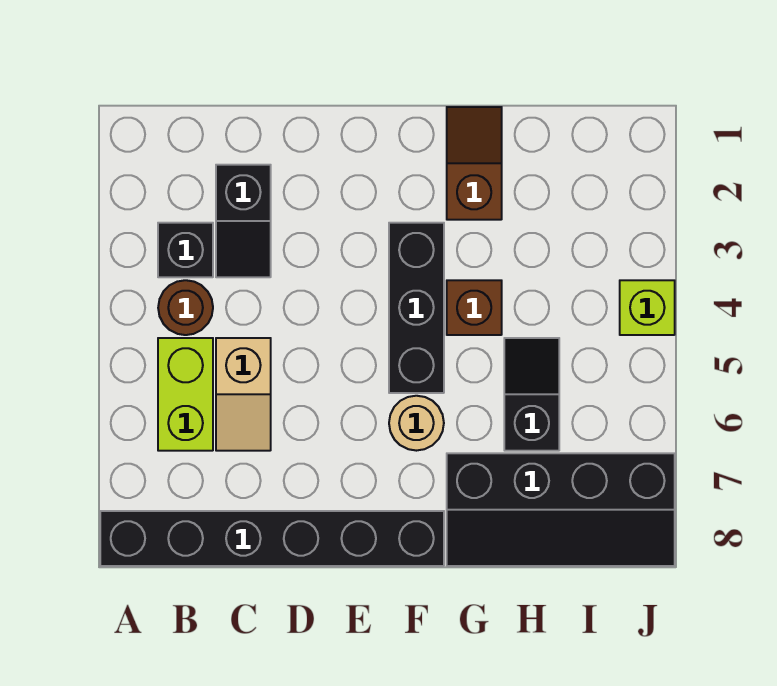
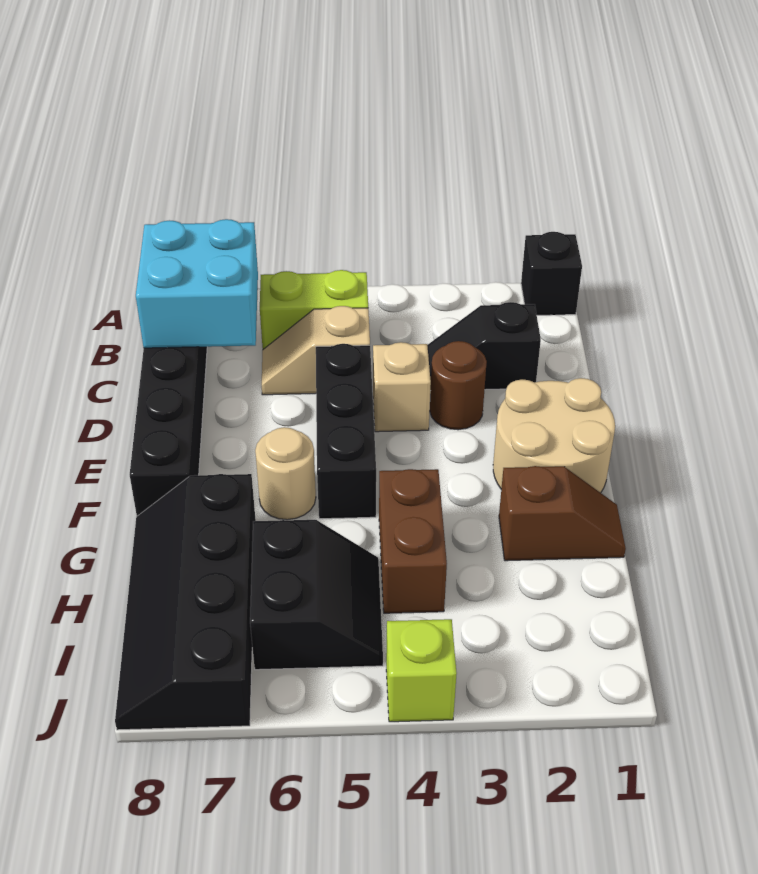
black 1x1 brick [158,223,213,277] -> black 1x1 brick moved to [521,232,582,315]
brown 1x1 round brick [158,280,213,335] -> brown 1x1 round brick moved to [430,341,487,430]
none -> cyan 2x2 brick [136,219,258,348]
none -> tan 1x1 brick [373,342,431,432]
none -> tan 2x2 round brick [493,378,615,493]
black 1x3 brick [389,223,444,393] -> black 1x3 brick turned to [316,344,376,519]
brown 1x1 brick [447,280,502,335] -> brown 1x2 brick [379,469,447,613]
black 1x2 slope [504,338,559,451] -> black 2x2 slope [250,520,383,670]

